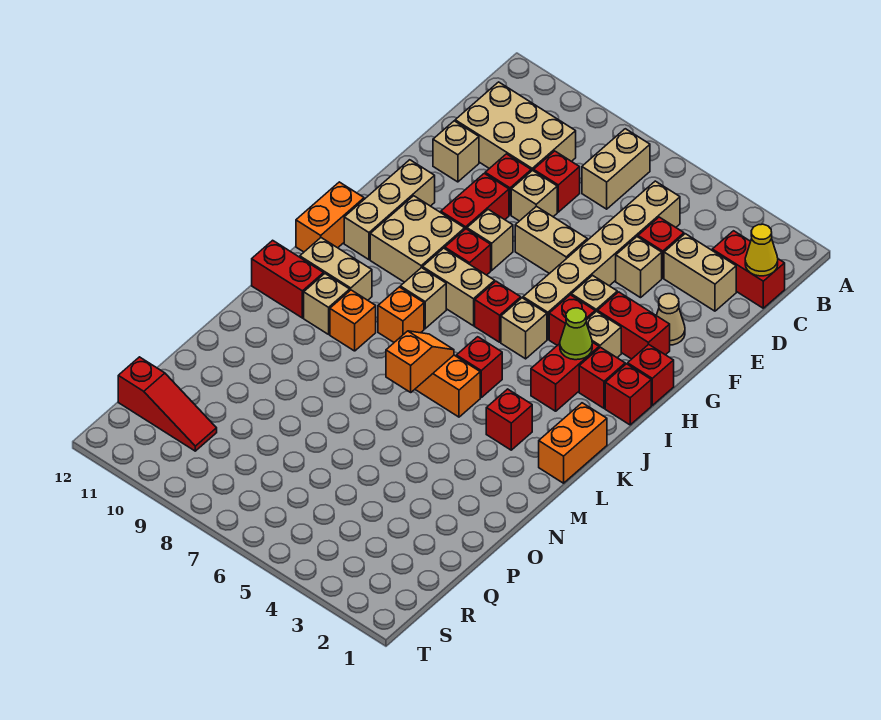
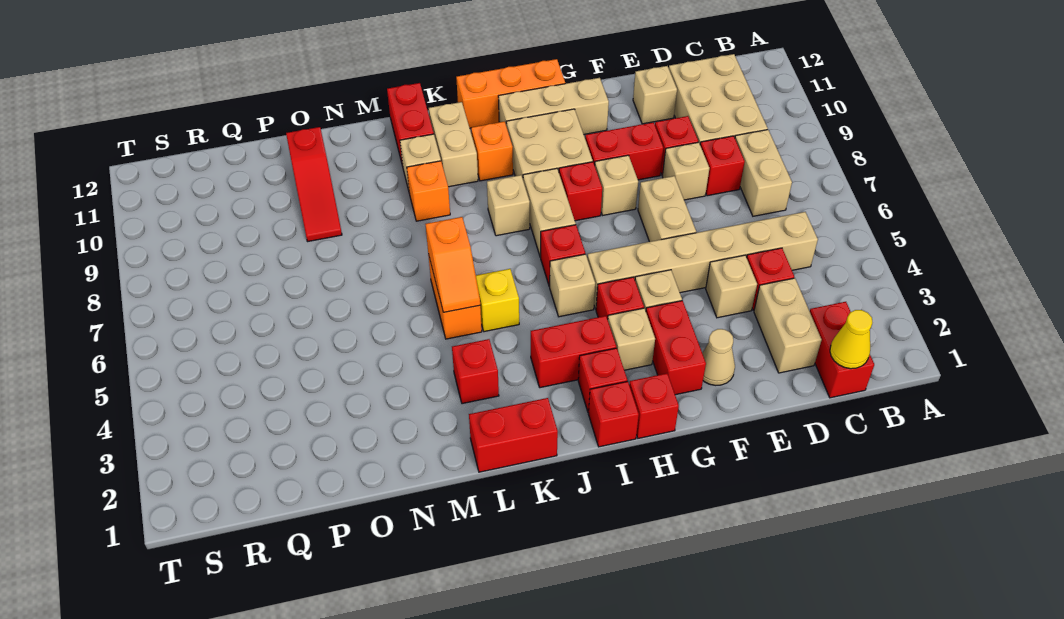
tan 1x2 brick [582,129,650,209] -> tan 1x2 brick turned to [735,130,792,216]
lime 1x1 cone [560,308,592,360] -> none
orange 1x2 brick [296,182,364,252] -> orange 1x3 brick [456,59,565,128]
orange 1x2 brick [539,403,607,483] -> red 1x2 brick [469,398,558,472]
red 1x1 brick [456,337,502,397] -> yellow 1x1 brick [476,269,519,332]
orange 1x1 brick [378,287,424,342] -> orange 1x1 brick moved to [471,122,513,181]
orange 1x2 slope [386,331,454,392] -> orange 1x2 slope turned to [425,217,480,312]
red 1x3 slope [118,357,217,451] -> red 1x3 slope moved to [286,127,342,242]

